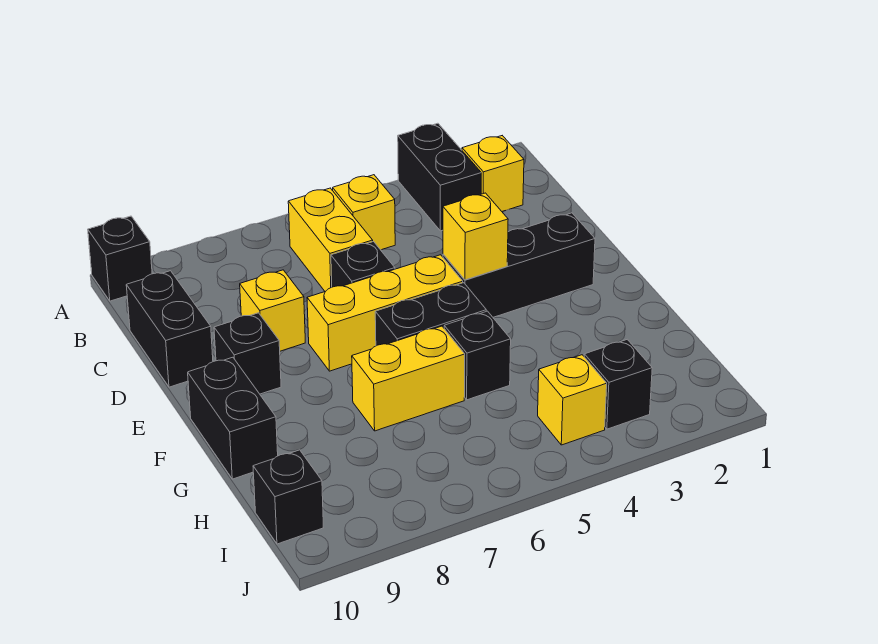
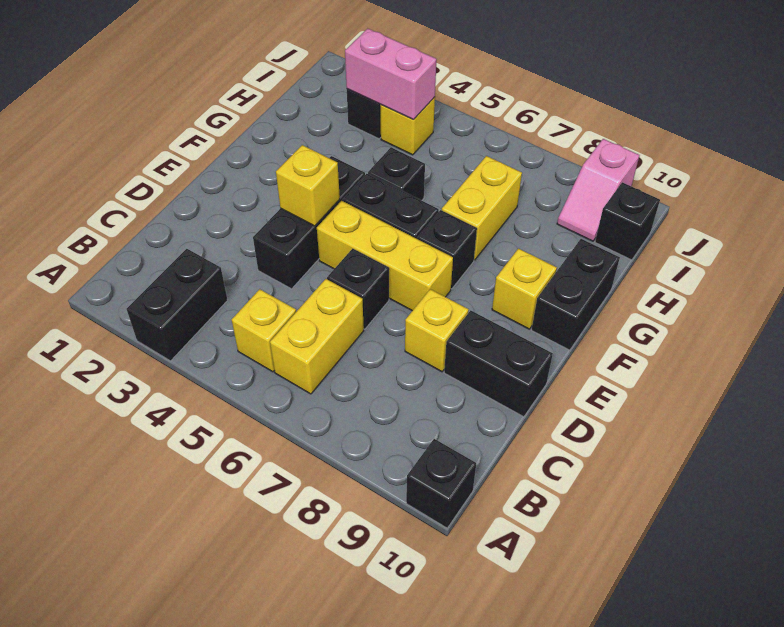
yellow 1x1 brick [462,136,524,211] -> yellow 1x1 brick moved to [492,249,557,329]
black 1x2 brick [126,271,213,387] -> black 1x2 brick turned to [444,310,553,417]
black 1x3 brick [443,213,595,317] -> black 1x3 brick turned to [253,156,365,289]
black 1x1 brick [214,313,281,394] -> black 1x1 brick moved to [417,210,477,289]
yellow 1x2 brick [352,326,465,431] -> yellow 1x2 brick turned to [442,156,522,260]
none -> pink 1x2 brick [345,29,437,120]
none -> pink 1x2 slope [557,139,639,241]

